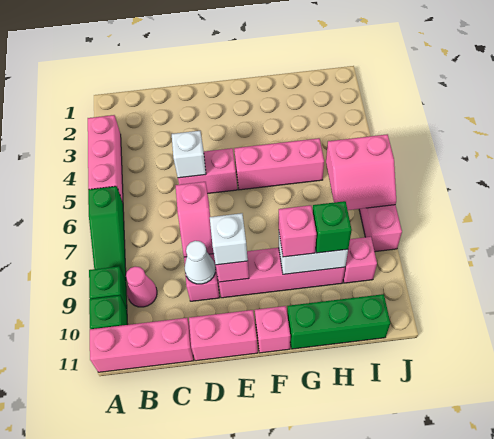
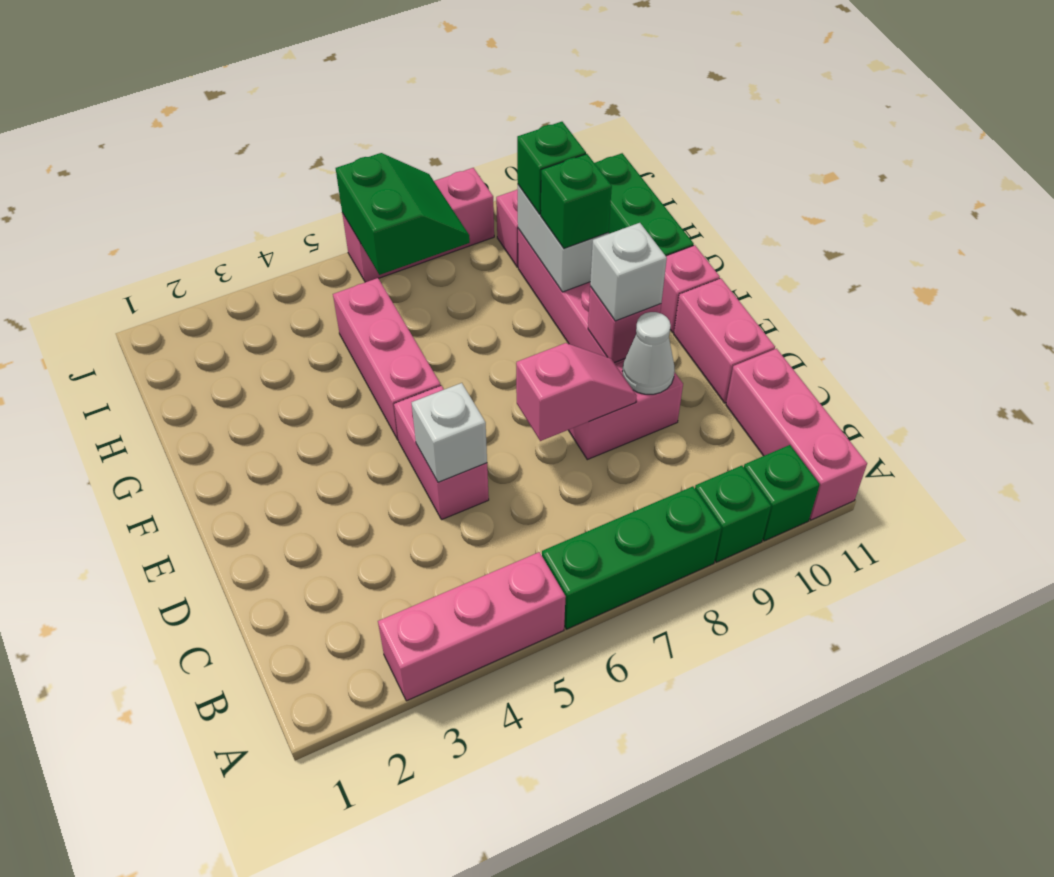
green 1x3 slope [88,186,126,281] -> green 1x3 brick [542,486,721,629]
pink 1x1 cone [126,266,157,307] -> none
pink 1x1 brick [279,205,317,257] -> green 1x1 brick [541,154,612,248]
pink 2x2 slope [326,134,396,210] -> green 2x2 slope [336,153,470,275]

